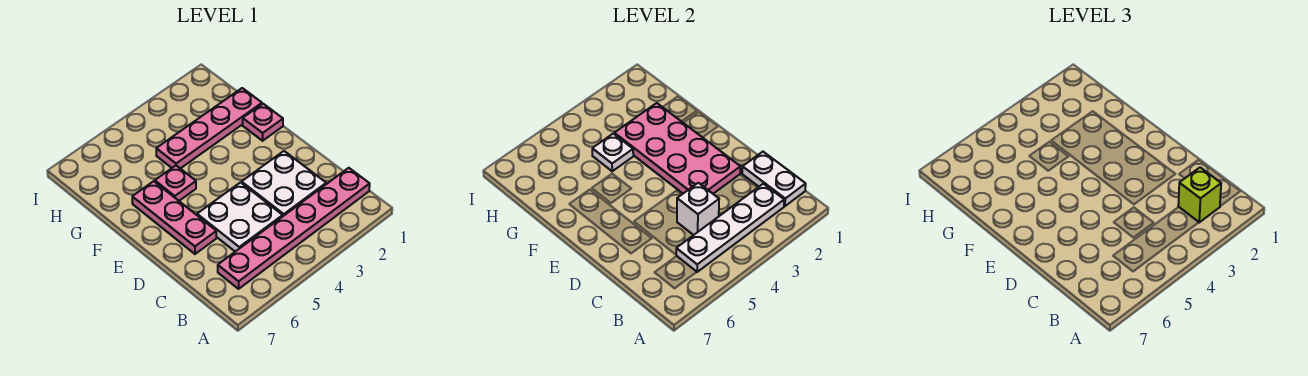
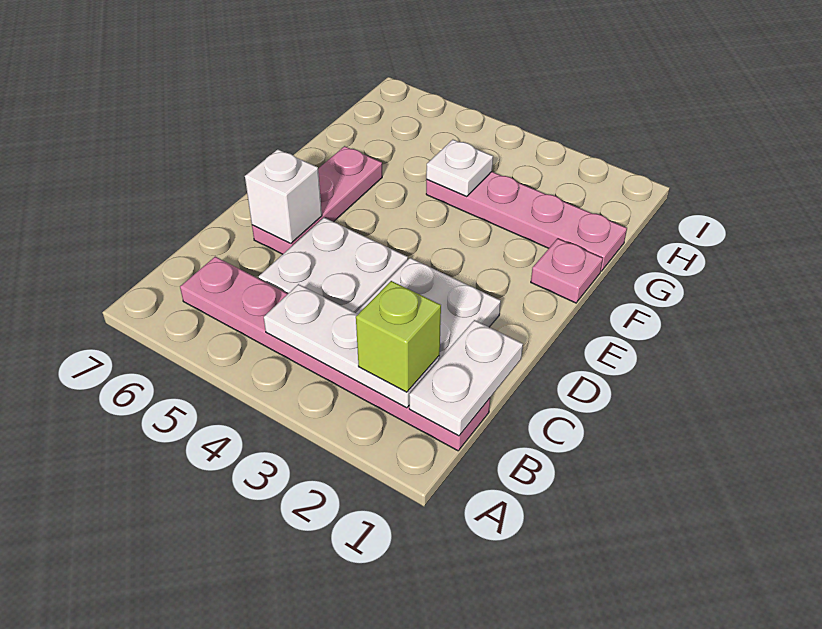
white 1x4 plate [676,184,784,272] -> white 1x3 plate [264,284,440,408]
white 1x1 brick [677,183,719,235] -> white 1x1 brick moved to [245,149,322,244]
pink 2x4 plate [614,103,740,194] -> none
pink 1x1 plate [155,166,196,201] -> none

